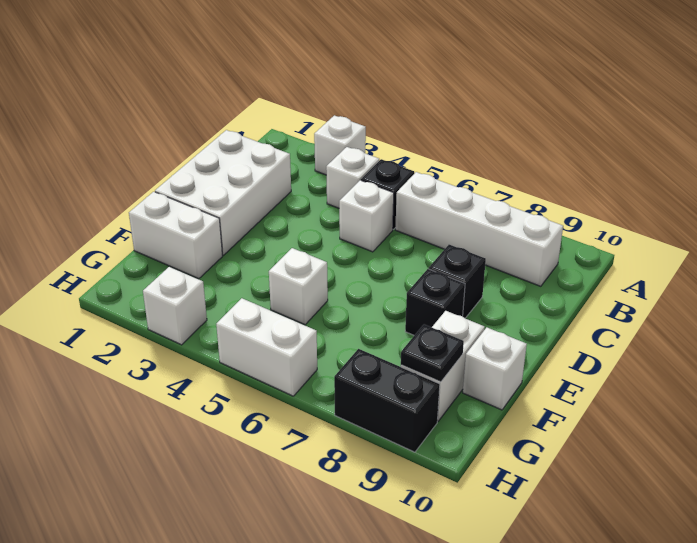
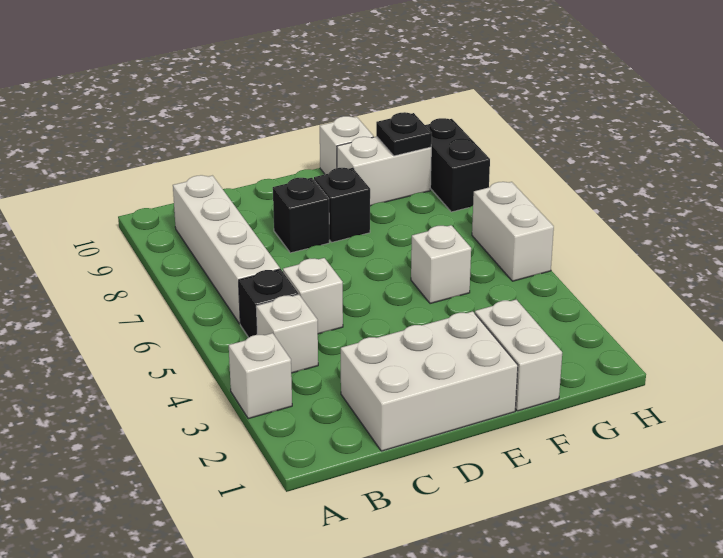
white 1x1 brick [143,267,207,345] -> none

